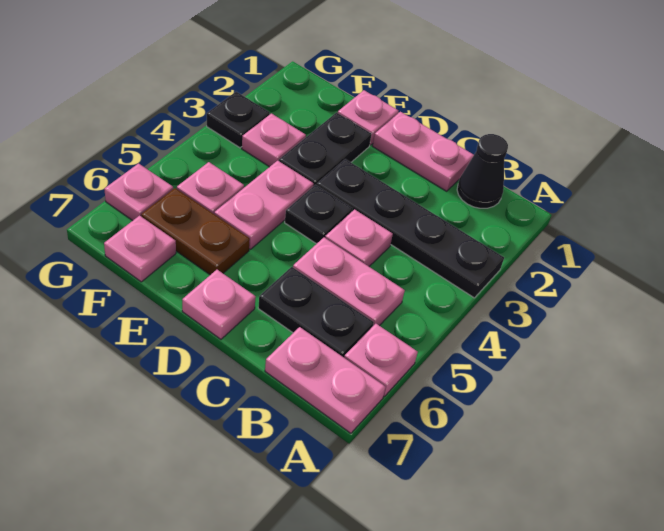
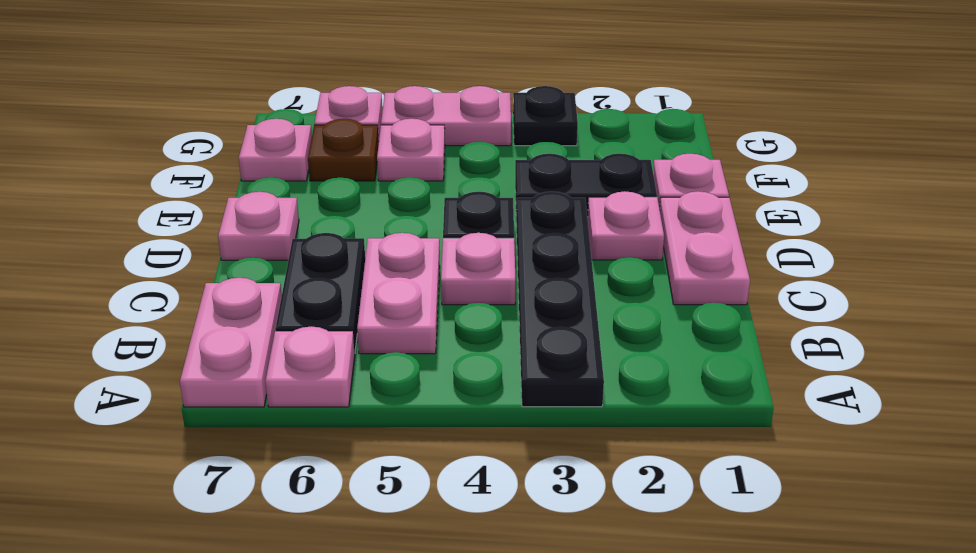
black 1x1 cone [457,134,508,208] -> none
pink 1x2 plate [214,161,314,249] -> pink 1x2 plate moved to [381,86,511,146]
brown 1x2 plate [141,188,250,275] -> brown 1x1 plate [308,119,379,181]
pink 1x1 plate [242,114,306,167] -> pink 1x1 plate moved to [588,191,664,260]

